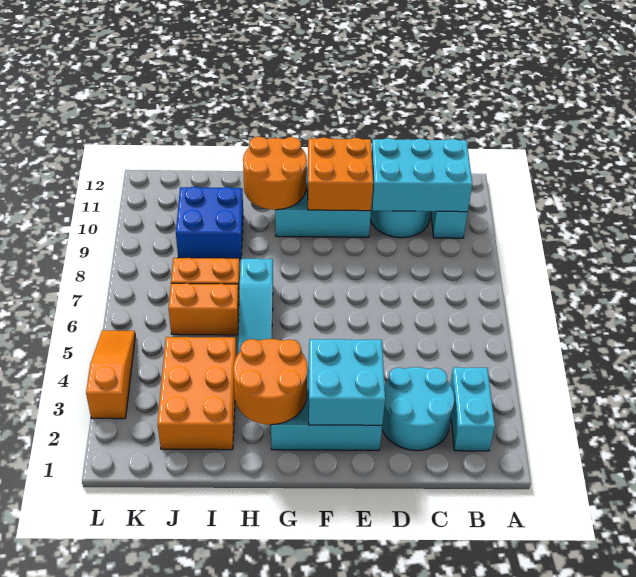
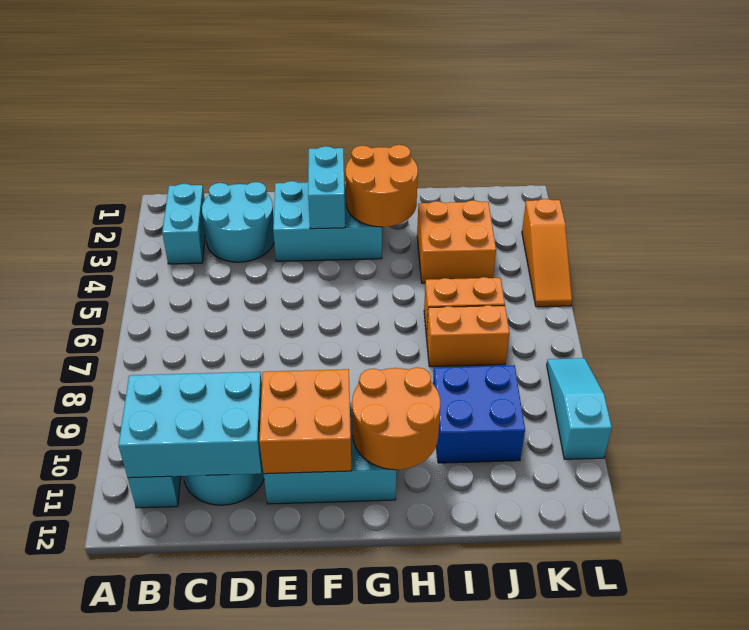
cyan 2x2 brick [309,339,385,425] -> cyan 1x2 brick [308,146,345,229]
cyan 1x3 slope [238,258,273,354] -> cyan 1x3 slope moved to [547,358,612,459]
orange 2x3 brick [158,337,236,450] -> orange 2x2 brick [417,200,496,283]

